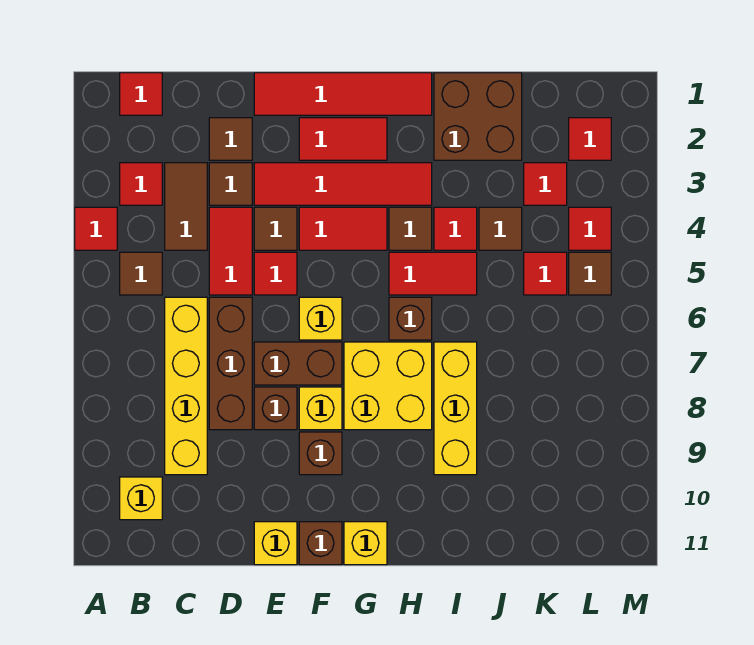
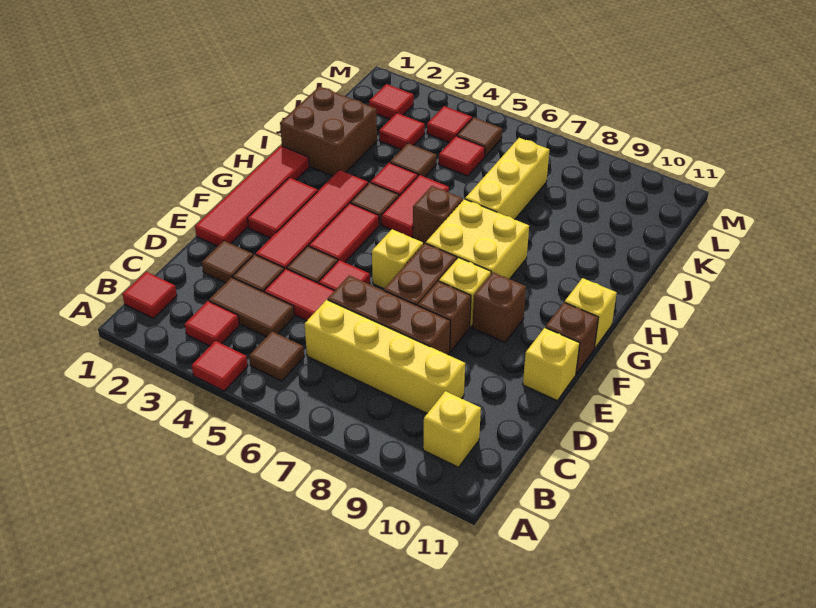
yellow 1x3 brick [434,342,477,475] -> yellow 1x3 brick turned to [465,138,549,220]

